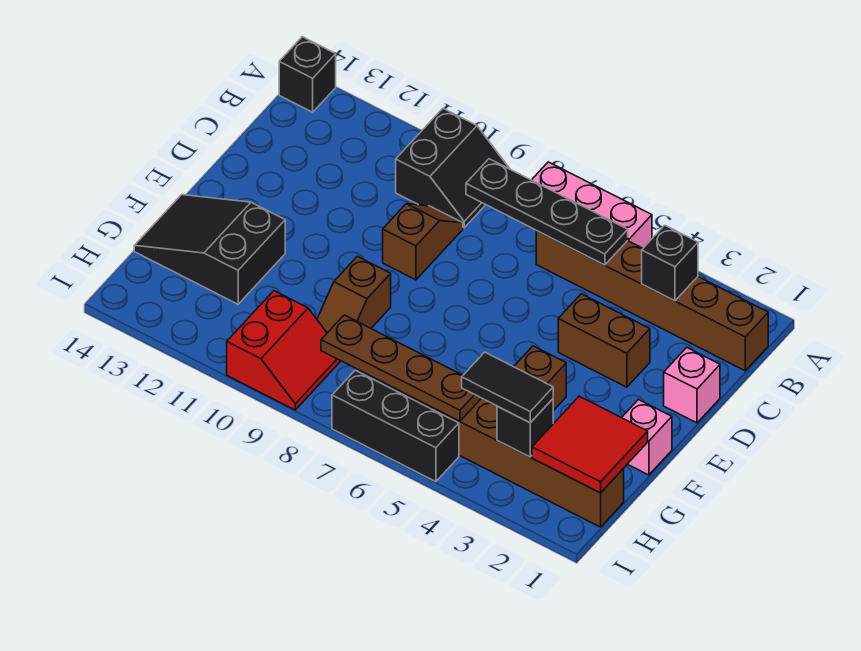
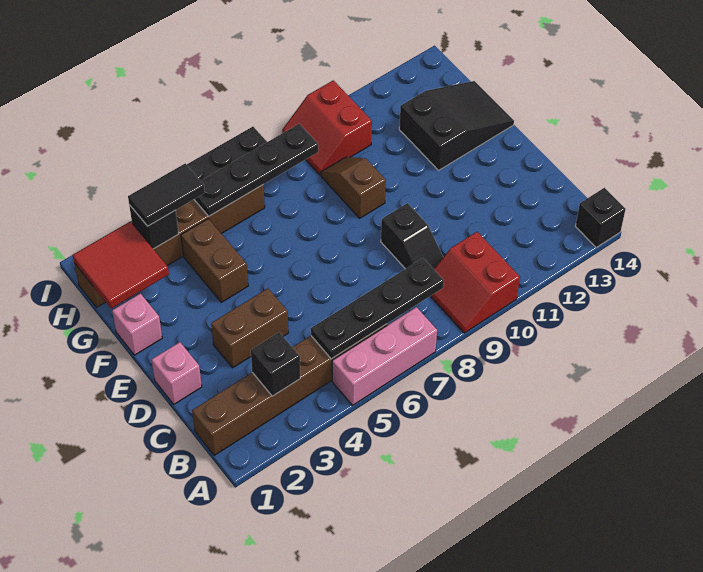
black 2x2 slope [396,109,510,228] -> red 2x2 slope [431,232,520,333]
brown 1x2 slope [383,204,463,280] -> black 1x2 slope [381,203,443,269]
brown 1x4 plate [321,315,481,421] -> black 1x4 plate [194,124,318,216]

